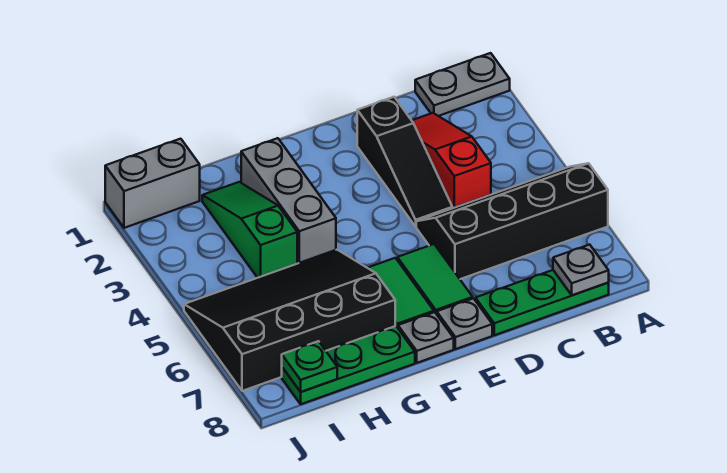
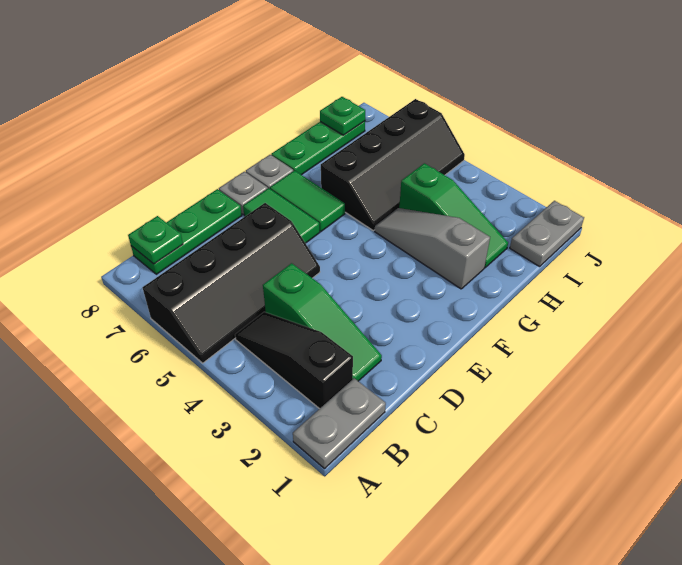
grey 1x1 plate [553,245,609,295] -> green 1x1 plate [128,216,183,264]
red 1x3 slope [412,113,491,208] -> green 1x3 slope [263,263,382,381]
black 1x3 slope [357,97,452,226] -> black 1x3 slope moved to [235,312,353,409]
grey 1x3 brick [241,138,336,264] -> grey 1x3 slope [375,208,490,289]
black 3x4 slope [184,250,395,391] -> black 2x4 slope [321,99,465,230]
grey 1x2 brick [105,139,200,228] -> grey 1x2 plate [510,201,584,267]

